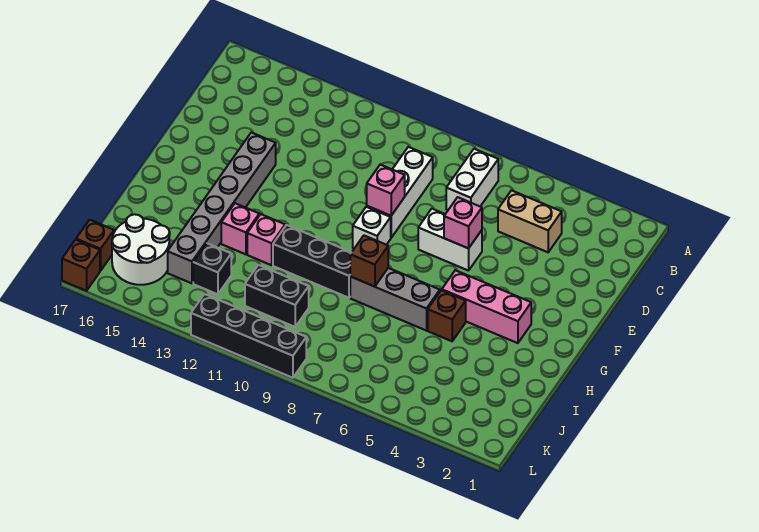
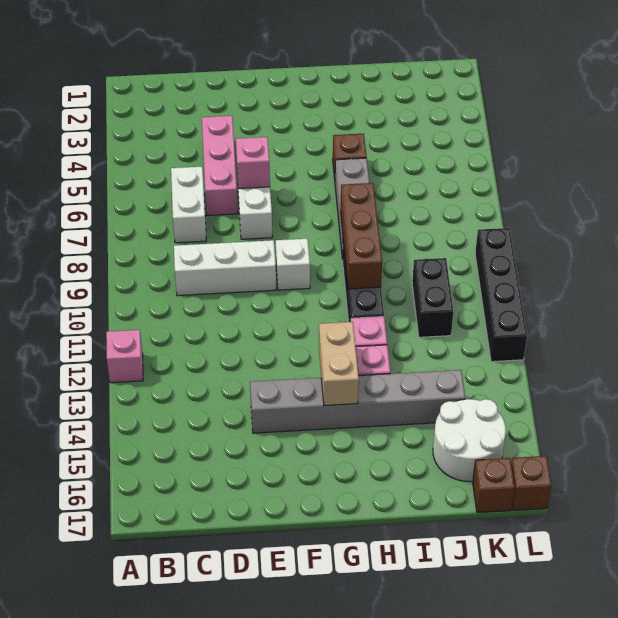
white 1x2 brick [446,149,498,210] -> white 1x2 brick turned to [171,167,206,243]
tan 1x2 brick [498,190,562,252] -> tan 1x2 brick moved to [319,322,359,405]
pink 1x1 brick [367,165,405,216] -> pink 1x1 brick moved to [106,330,143,383]
pink 1x3 brick [442,270,531,343] -> pink 1x3 brick moved to [202,116,238,215]
brown 1x1 brick [350,236,388,287] -> brown 1x3 brick [341,183,382,289]
black 1x1 brick [193,243,231,294] -> none

